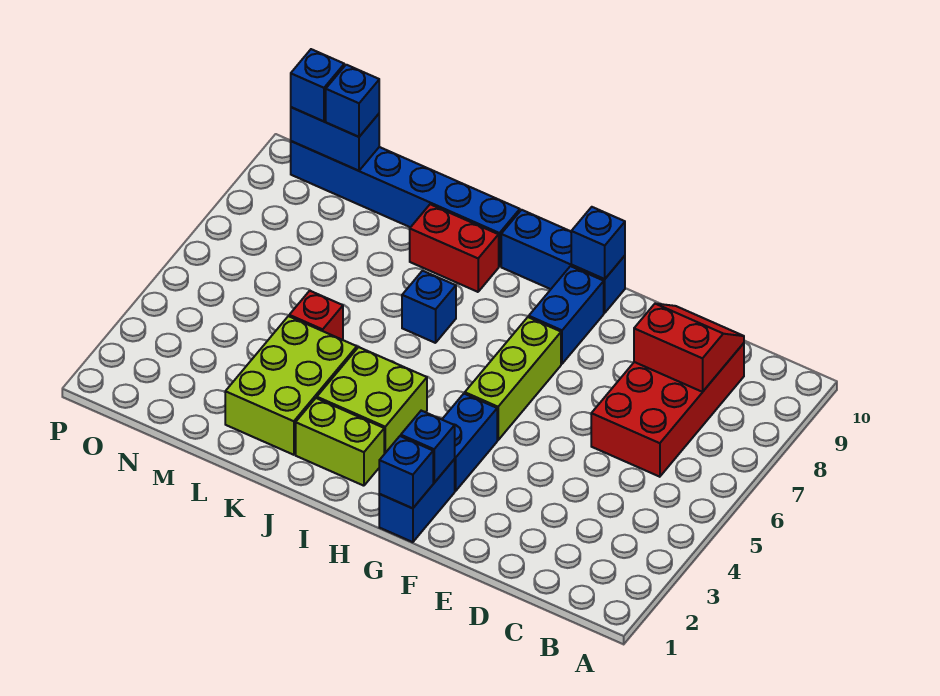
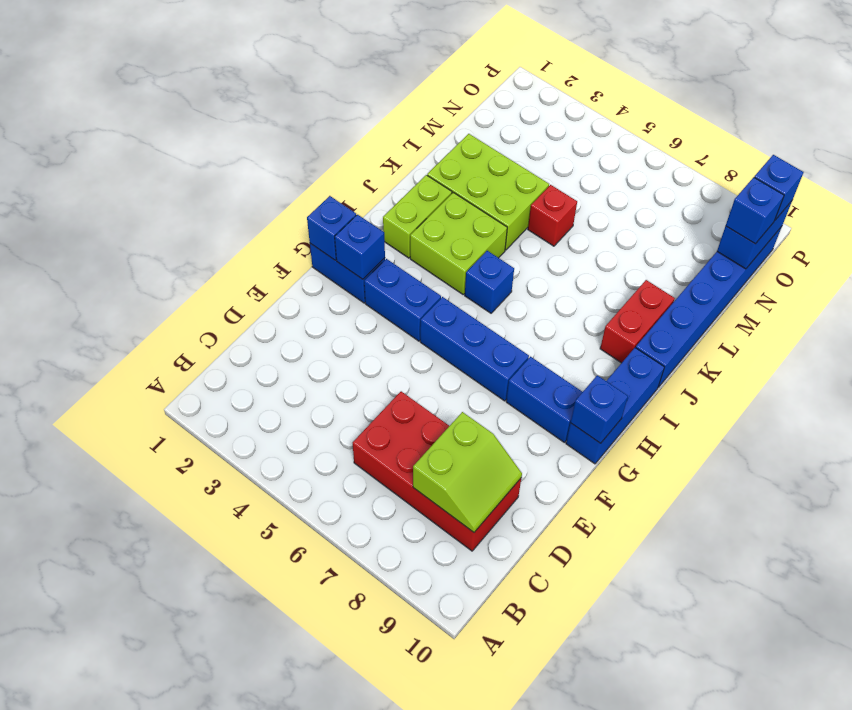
red 2x2 slope [634,304,744,392] -> lime 2x2 slope [413,412,522,532]
lime 1x3 brick [465,317,561,440] -> blue 1x3 brick [420,297,529,401]
blue 1x1 brick [402,271,456,343] -> blue 1x1 brick moved to [465,251,514,313]

